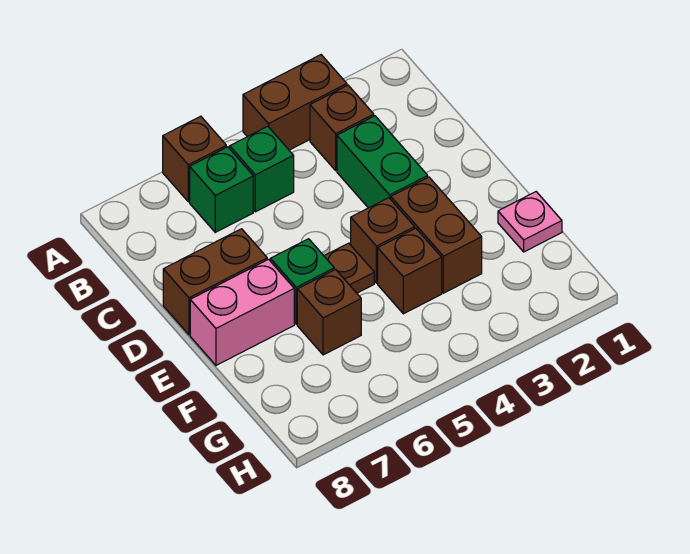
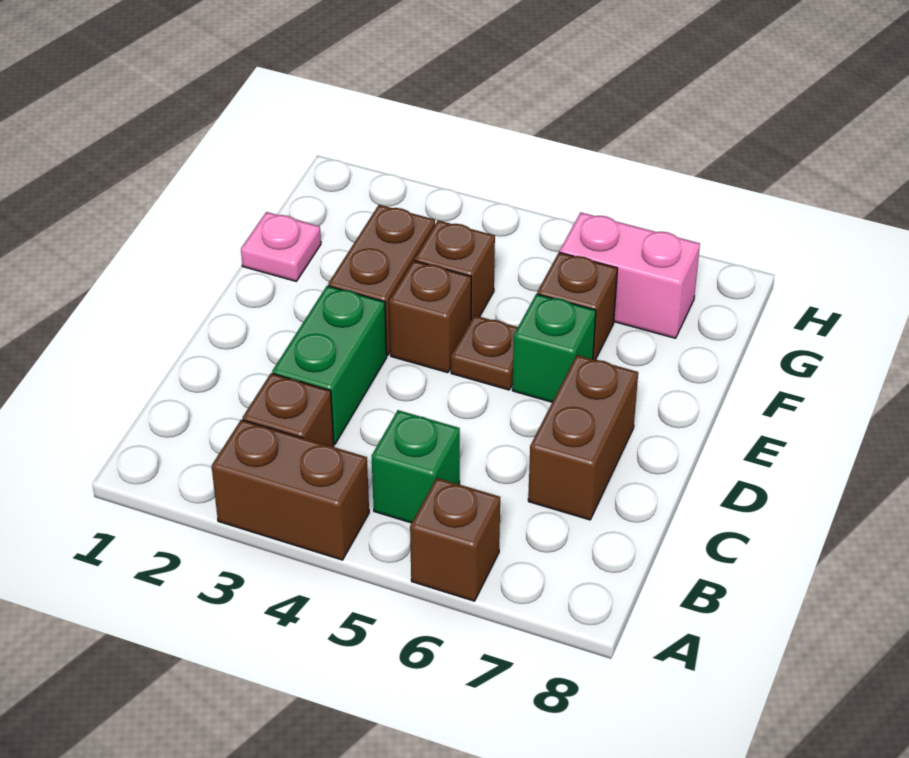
green 1x1 brick [190,147,253,232] -> none
brown 1x2 brick [163,229,267,335] -> brown 1x2 brick turned to [528,355,638,520]
pink 1x2 brick [190,259,294,365] -> pink 1x2 brick moved to [560,212,700,338]

